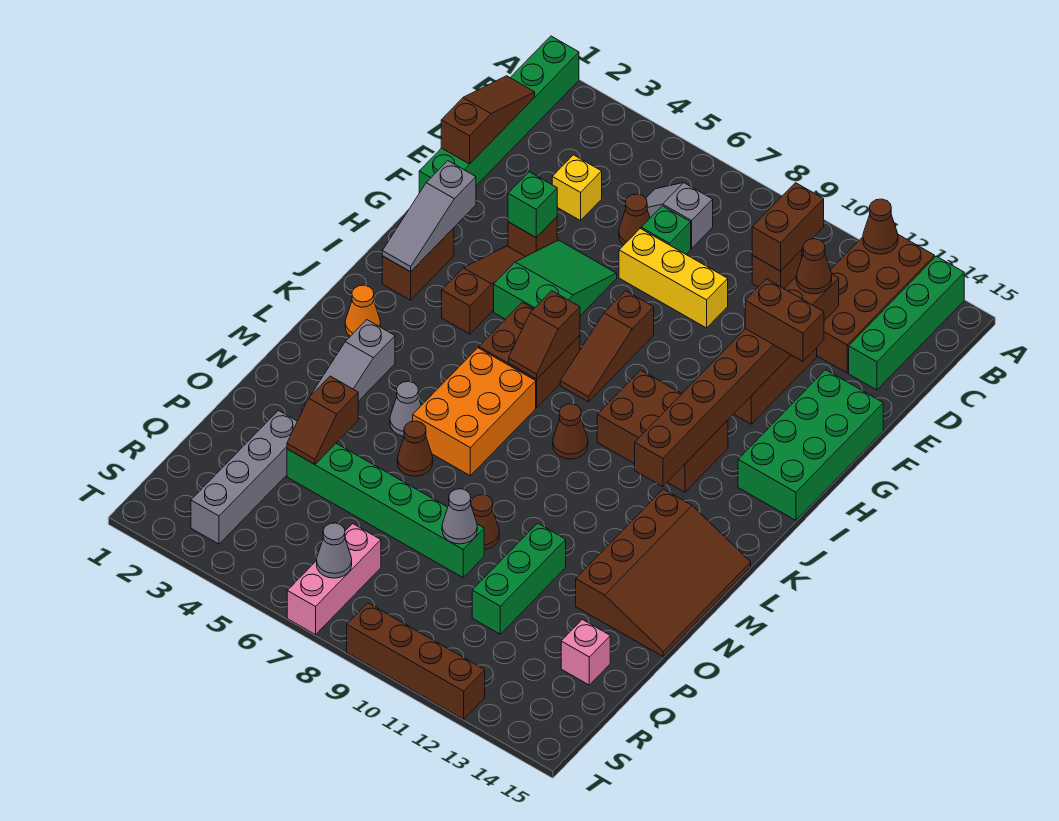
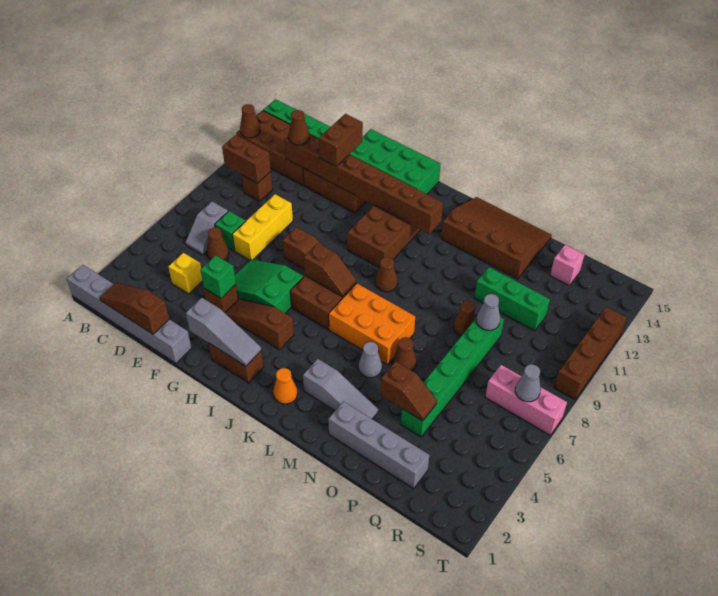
green 1x6 brick [419,36,579,193] -> grey 1x6 brick [67,265,192,363]
grey 1x4 brick [191,410,297,544] -> grey 1x4 brick moved to [328,402,429,489]

